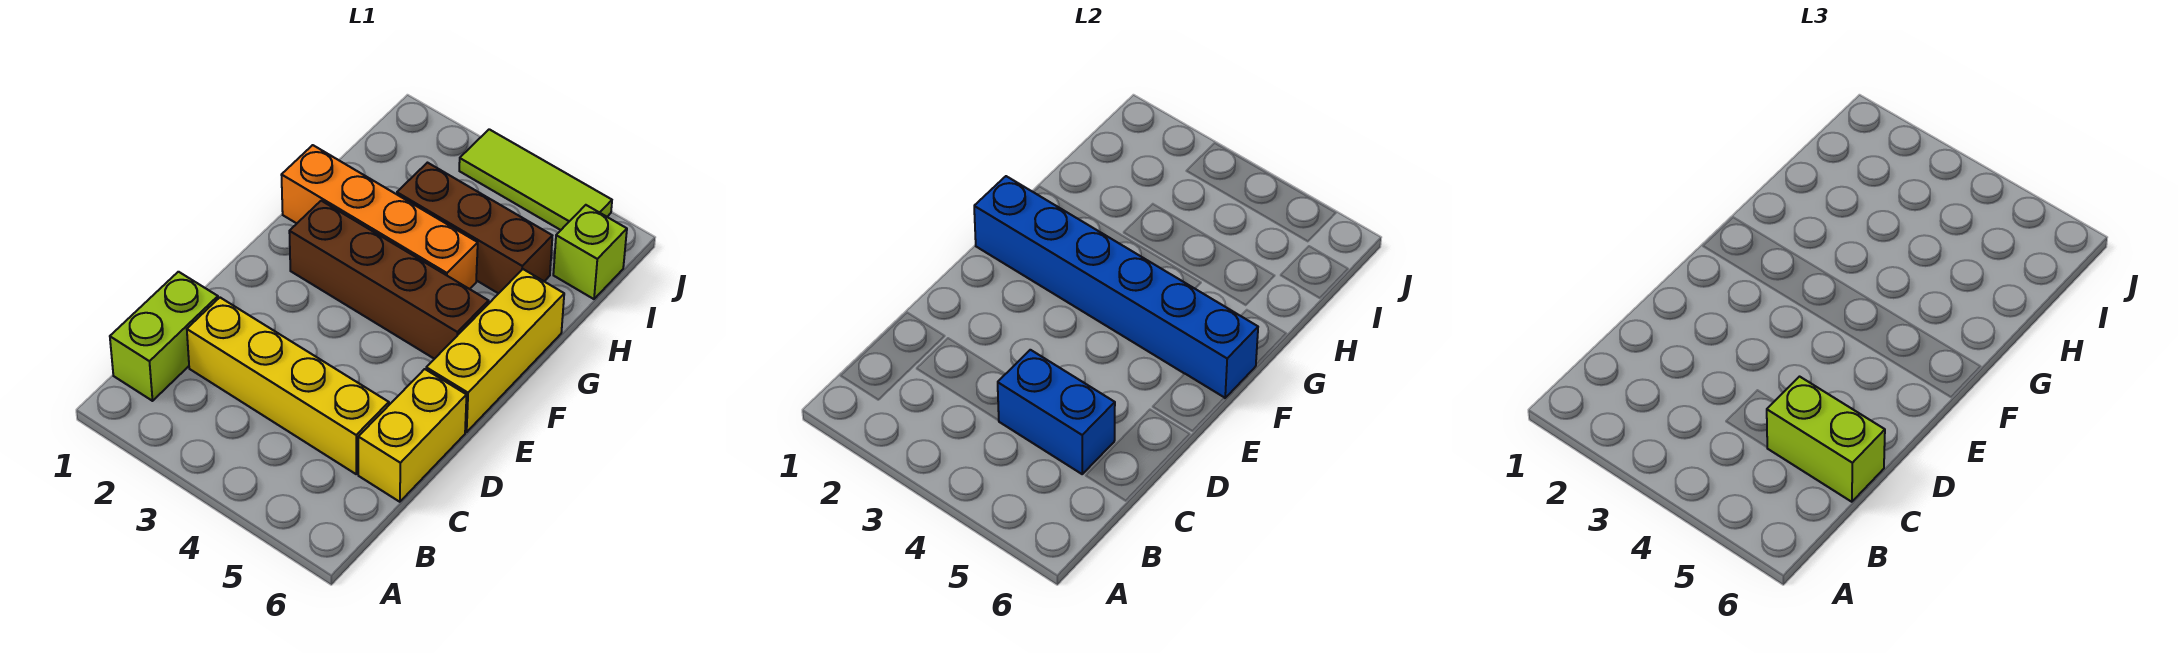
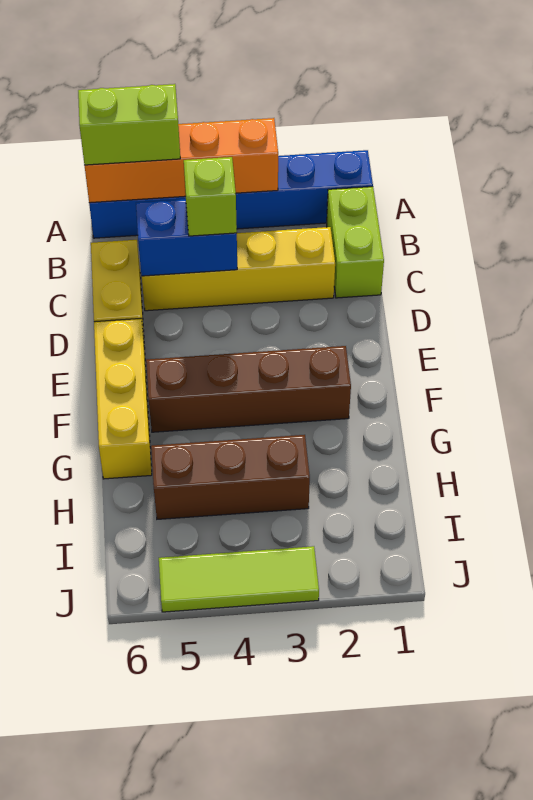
lime 1x2 brick [1767,377,1885,502] -> lime 1x2 brick moved to [78,84,180,165]
blue 1x6 brick [974,176,1258,398] -> blue 1x6 brick moved to [89,150,373,238]
orange 1x4 brick [282,145,478,289] -> orange 1x4 brick moved to [85,118,278,203]
lime 1x1 brick [553,205,627,299] -> lime 1x1 brick moved to [184,157,237,236]

